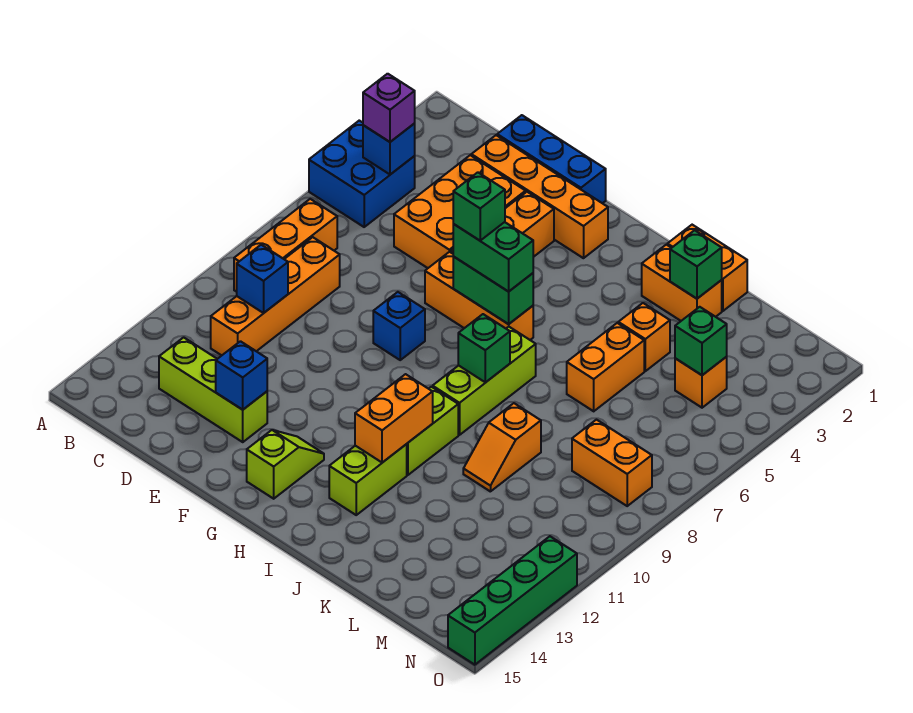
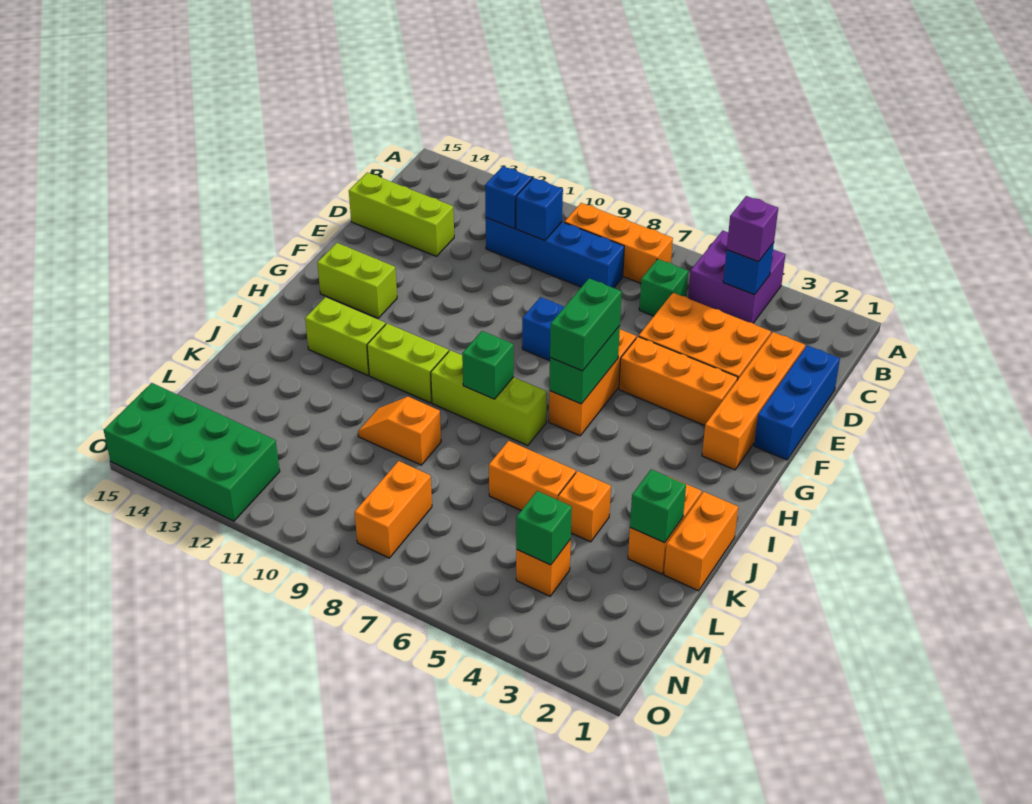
blue 2x2 brick [309,121,415,227] -> purple 2x2 brick [688,230,785,323]
orange 1x4 brick [211,237,340,356] -> blue 1x4 brick [486,218,624,288]
lime 1x3 brick [159,337,267,442] -> lime 1x3 brick turned to [349,172,454,256]
blue 1x1 brick [216,341,267,410] -> blue 1x1 brick moved to [485,166,532,228]
green 1x1 brick [453,172,505,240] -> green 1x1 brick moved to [639,259,688,316]
lime 1x2 slope [247,430,324,499] -> lime 1x2 brick [317,243,397,318]
orange 1x2 brick [355,374,433,463] -> none
green 1x4 brick [448,536,577,665] -> green 2x4 brick [104,383,280,521]

